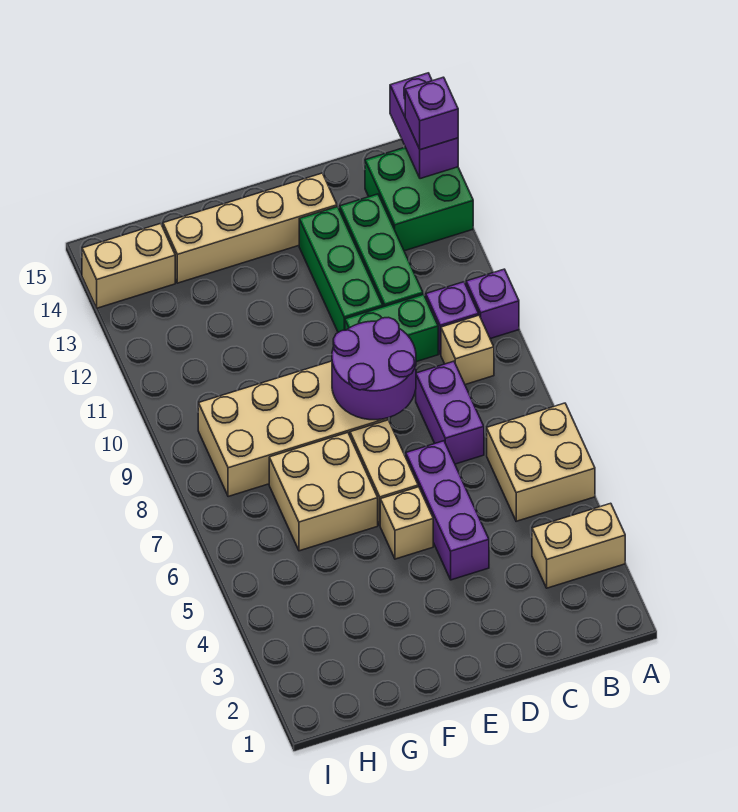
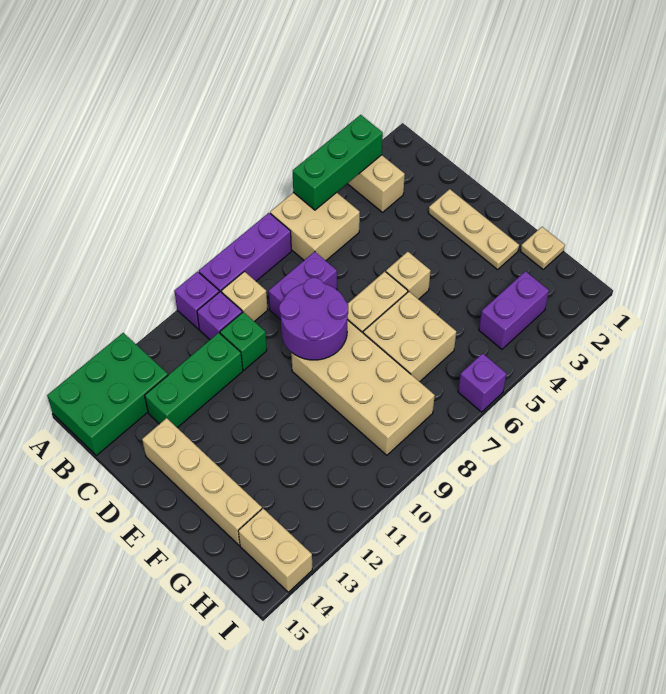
green 2x2 brick [365,147,473,251] -> green 2x3 brick [47,333,168,456]
purple 1x2 brick [390,73,458,179] -> purple 1x2 brick moved to [479,271,549,349]
purple 1x1 brick [405,77,458,150] -> purple 1x1 brick moved to [458,353,506,412]
green 1x2 brick [345,294,438,362] -> green 1x1 brick [220,312,267,370]
none -> tan 1x3 plate [428,189,519,270]
purple 1x3 brick [406,441,489,580] -> purple 1x3 brick moved to [199,213,291,293]
green 1x3 brick [299,207,383,332] -> green 1x3 brick moved to [293,115,383,210]
none -> tan 1x1 plate [520,227,565,269]

